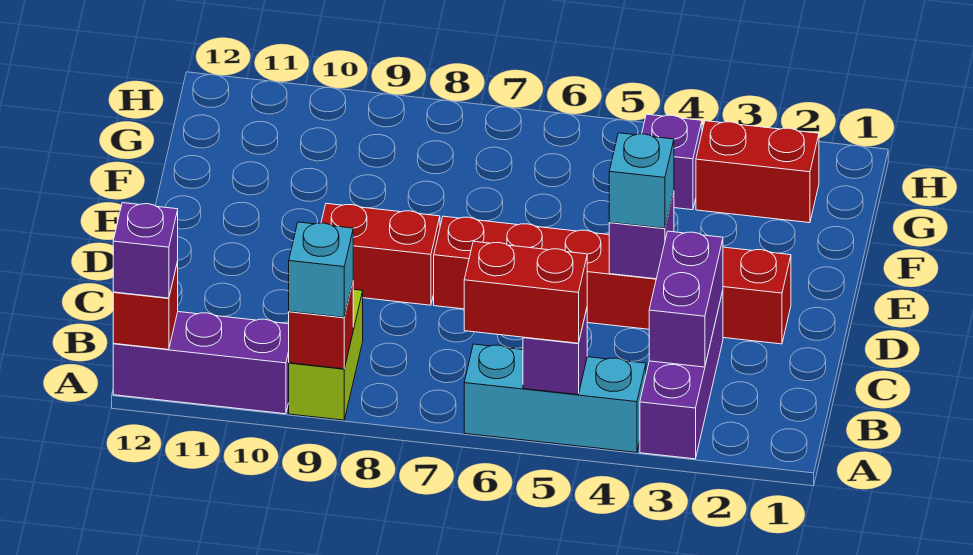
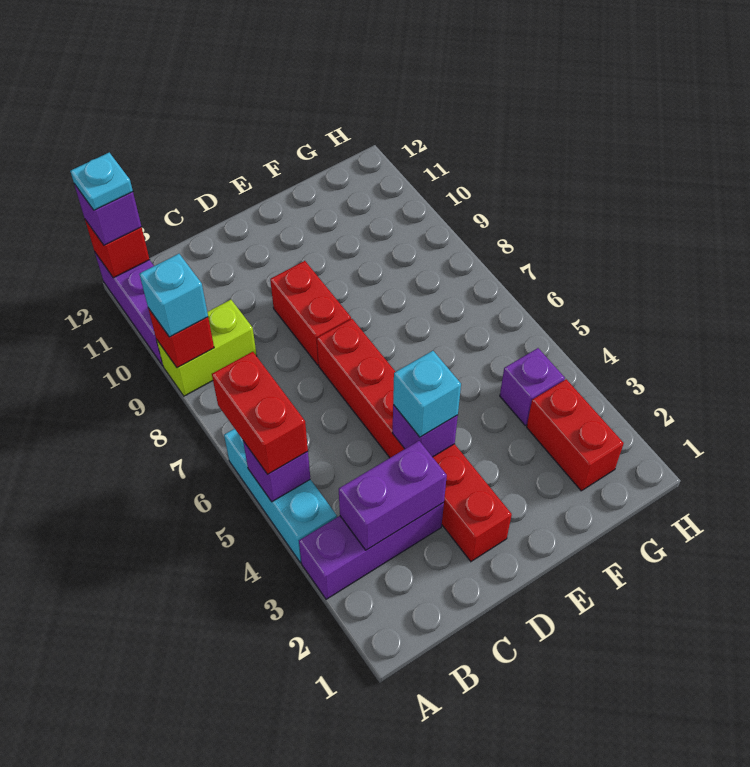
none -> cyan 1x1 plate [70,153,133,210]

